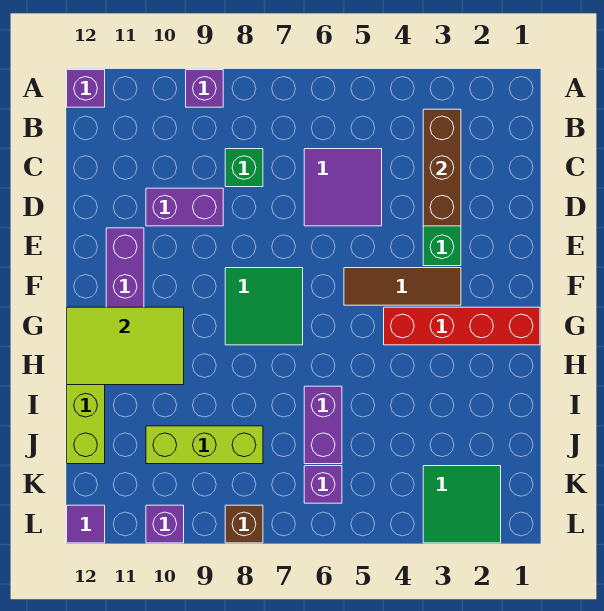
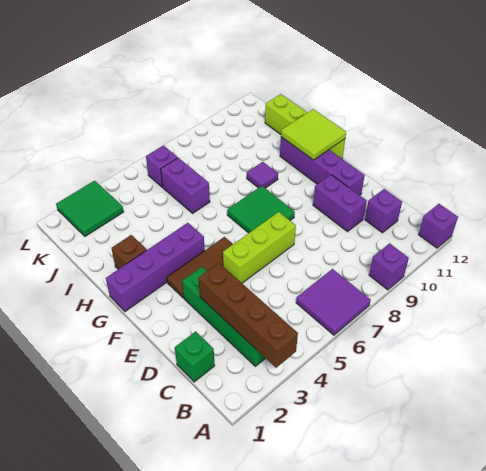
brown 1x3 brick [423,109,461,226] -> brown 1x4 brick [198,263,298,368]
purple 2x2 tile [304,149,382,226] -> purple 2x2 tile moved to [296,269,371,335]
green 1x1 brick [225,149,263,187] -> green 1x1 brick moved to [175,331,215,382]
purple 1x2 brick [146,188,223,226] -> purple 1x2 brick turned to [313,175,367,232]
red 1x4 brick [384,307,540,345] -> purple 1x4 brick [106,223,205,312]
lime 2x3 tile [67,307,184,385] -> lime 2x2 tile [281,109,346,160]
lime 1x3 brick [146,426,263,464] -> lime 1x3 brick moved to [223,212,296,283]
brown 1x1 brick [225,505,263,543] -> brown 1x1 brick moved to [111,235,147,269]
purple 1x1 brick [146,505,184,543] -> purple 1x1 brick moved to [365,189,402,233]
purple 1x1 tile [67,505,105,543] -> purple 1x1 tile moved to [247,162,278,188]

